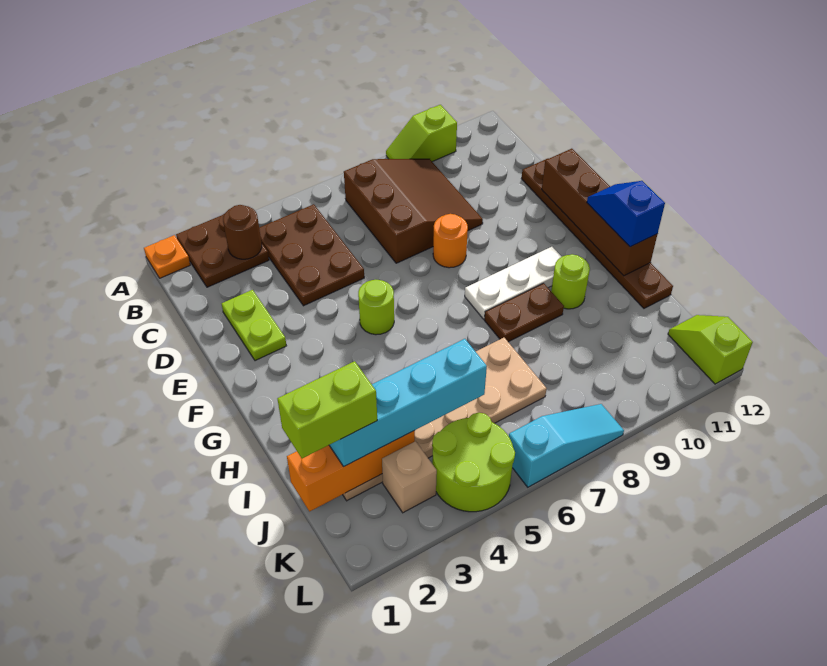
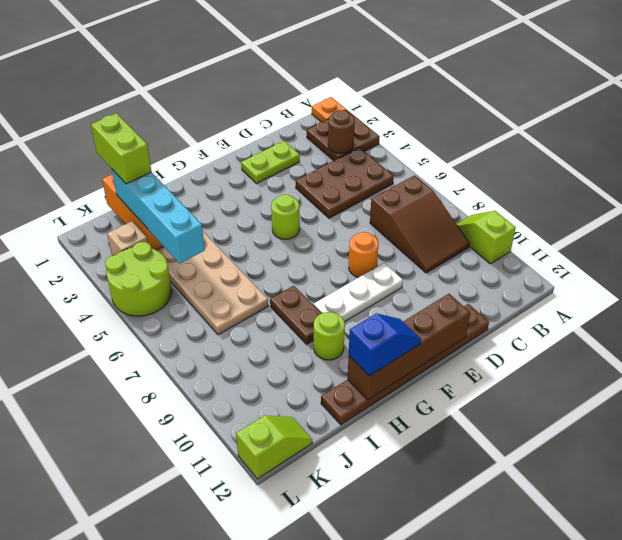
brown 3x3 slope [344,159,483,263] -> brown 2x3 slope [370,175,469,273]
white 1x3 plate [465,247,561,319] -> white 1x3 plate turned to [314,263,403,322]
cyan 1x3 slope [509,404,624,487] -> none

